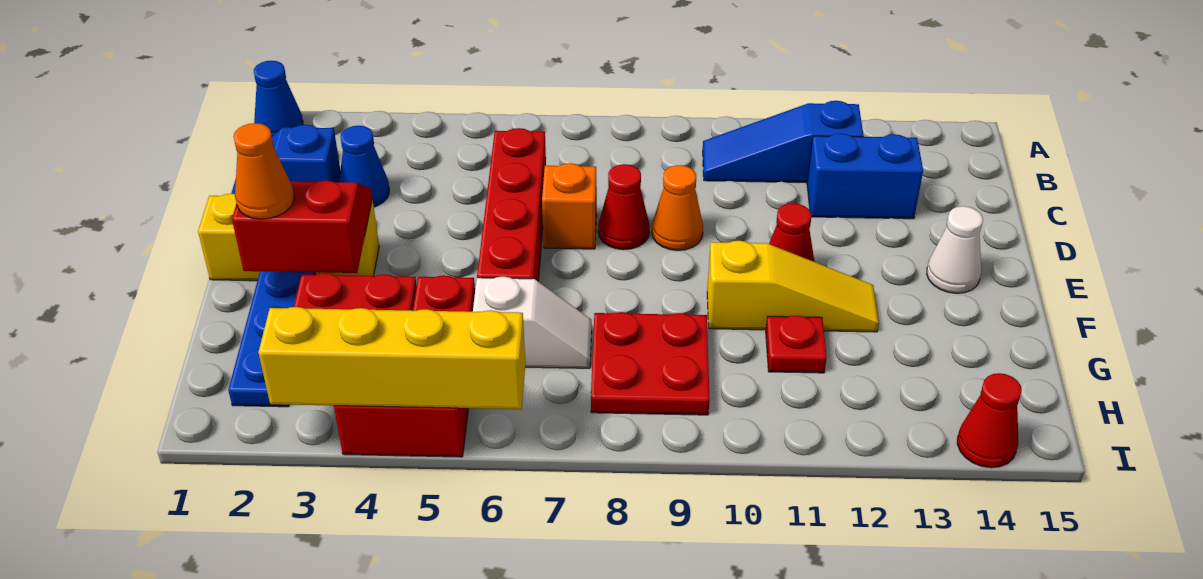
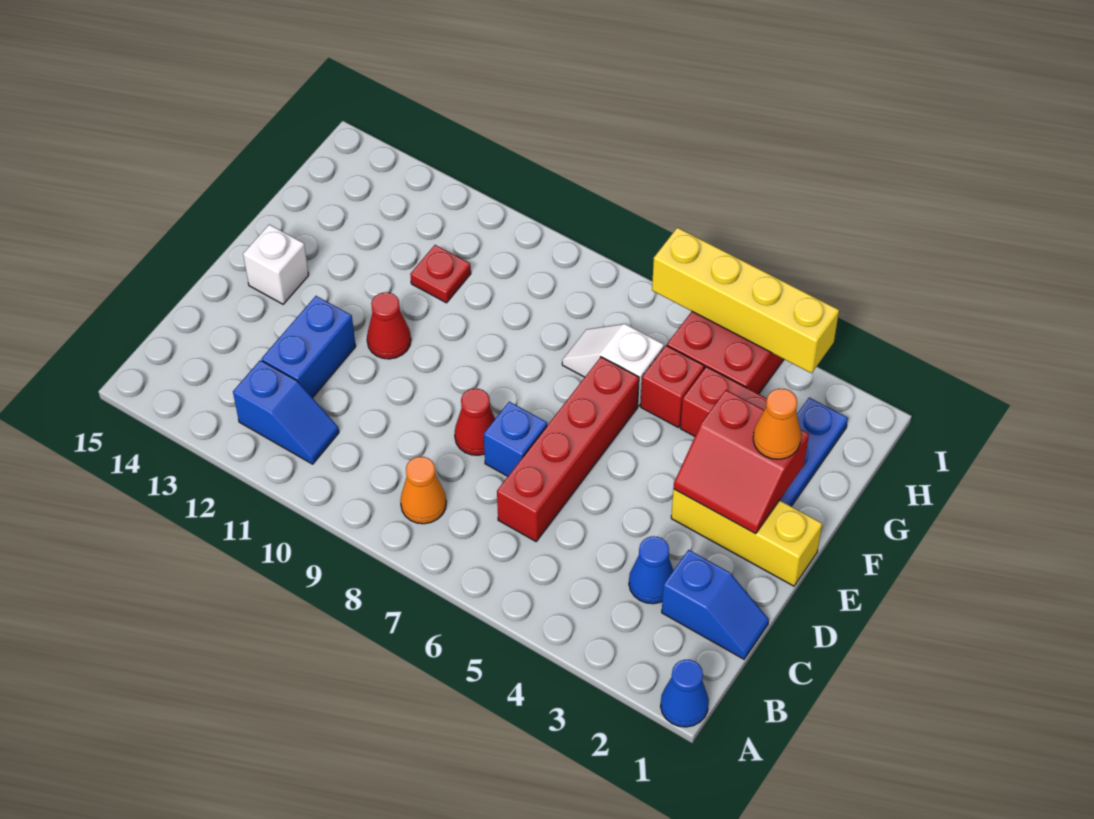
blue 1x3 slope [703,101,863,183] -> blue 1x2 slope [233,360,339,464]
blue 1x2 brick [807,133,923,219] -> blue 1x2 brick turned to [262,296,356,398]
orange 1x1 brick [542,163,597,249] -> blue 1x1 brick [484,402,547,476]
orange 1x1 cone [652,165,703,251] -> orange 1x1 cone moved to [400,457,446,524]
white 1x1 cone [927,206,983,293] -> white 1x1 brick [243,224,309,304]
yellow 1x3 slope [707,241,879,332] -> none
red 2x2 plate [591,312,710,415] -> none
red 1x1 cone [957,373,1022,468] -> none

